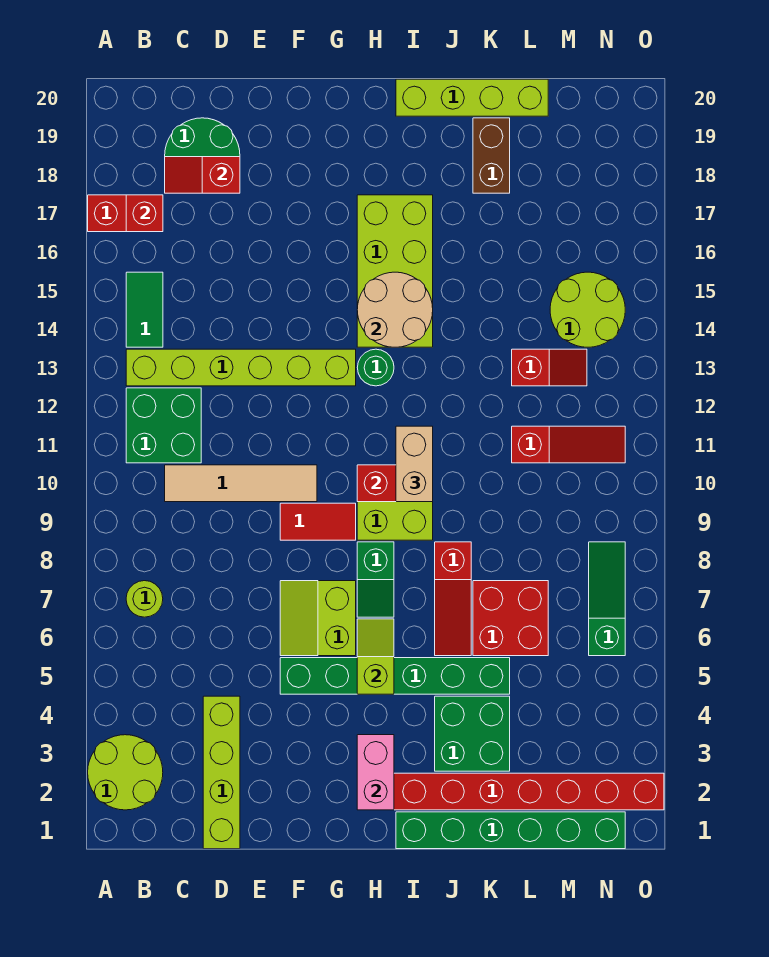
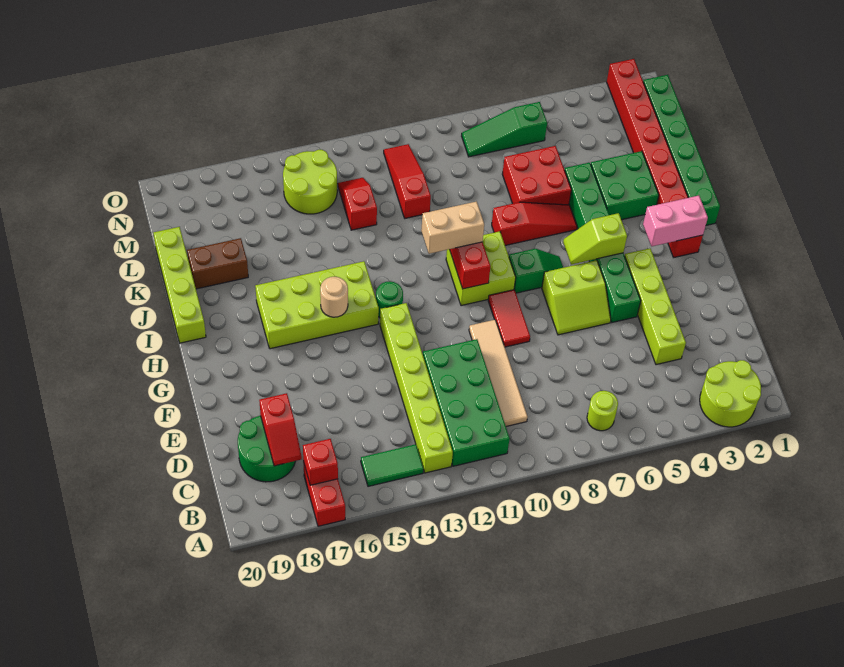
green 2x2 brick [126,388,201,463] -> green 2x4 brick [423,339,510,466]
lime 1x4 brick [203,696,240,849] -> lime 1x4 brick turned to [625,248,686,365]
tan 2x2 round brick [357,272,433,347] -> tan 1x1 round brick [320,277,348,317]

